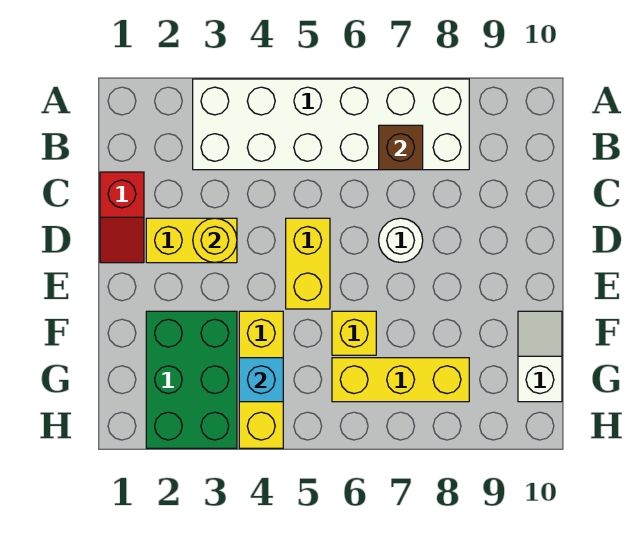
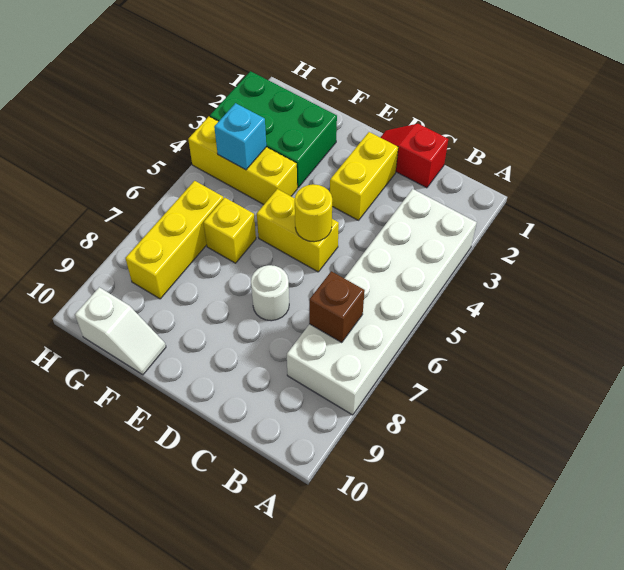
yellow 1x1 round brick [193,218,237,263] -> yellow 1x1 round brick moved to [295,184,332,242]

